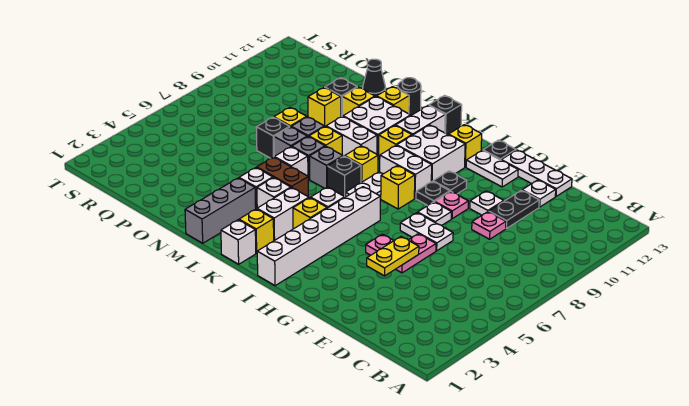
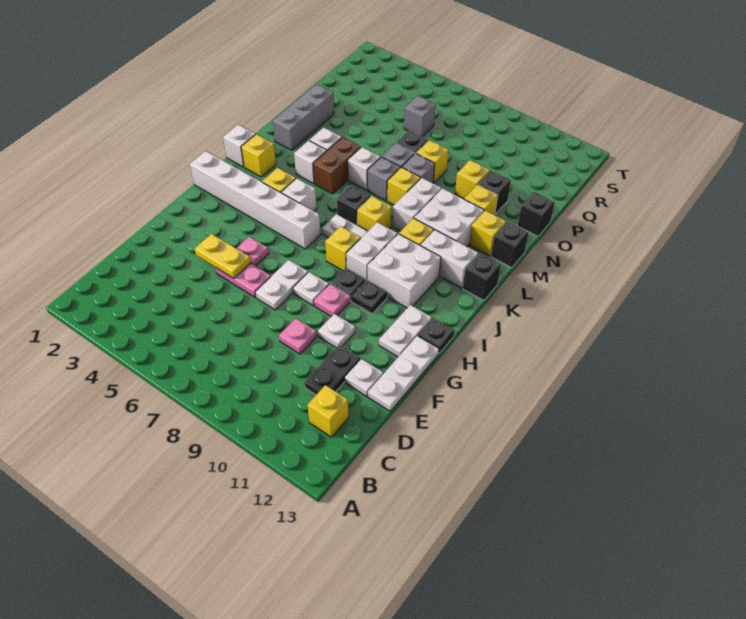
black 1x2 plate [489,190,539,229] -> black 1x2 plate turned to [305,345,360,395]
yellow 1x1 brick [449,125,482,167] -> yellow 1x1 brick moved to [308,385,349,437]
white 1x2 brick [257,188,309,241] -> none
grey 1x1 brick [309,146,343,188] -> grey 1x1 brick moved to [404,96,435,137]
grey 1x3 brick [185,178,256,243] -> grey 1x3 brick turned to [273,84,334,150]
black 1x1 round brick [398,78,421,115] -> black 1x1 brick [491,222,528,268]
black 1x1 cone [363,59,385,97] -> black 1x1 brick [518,192,555,236]

